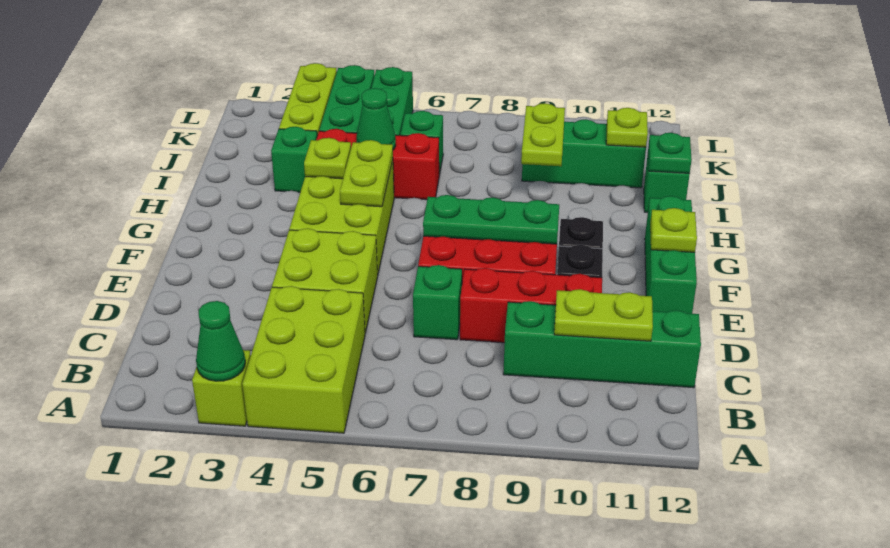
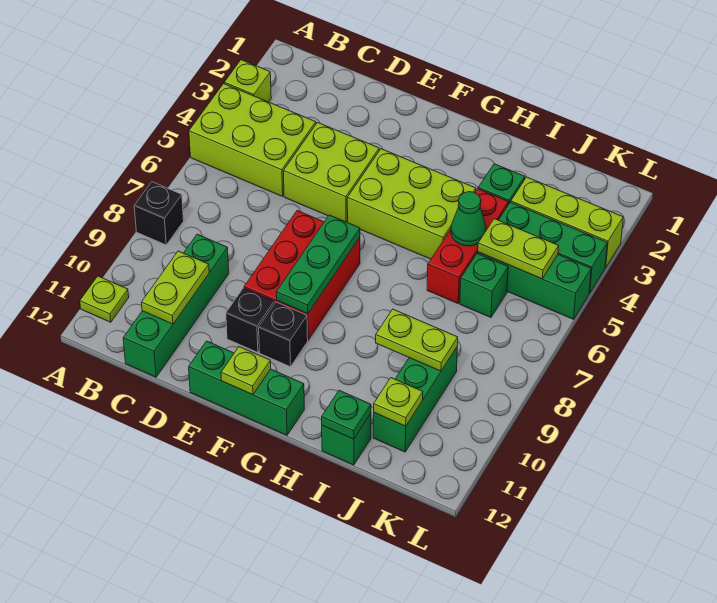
green 1x1 cone [196,301,245,381] -> none
none -> black 1x1 brick [134,182,184,245]
green 1x1 brick [413,265,462,340] -> none
red 1x3 brick [460,268,602,343] -> none
lime 1x2 plate [340,140,393,207] -> lime 1x2 plate moved to [478,219,559,279]
lime 1x1 plate [304,138,351,179] -> lime 1x1 plate moved to [80,276,129,322]

